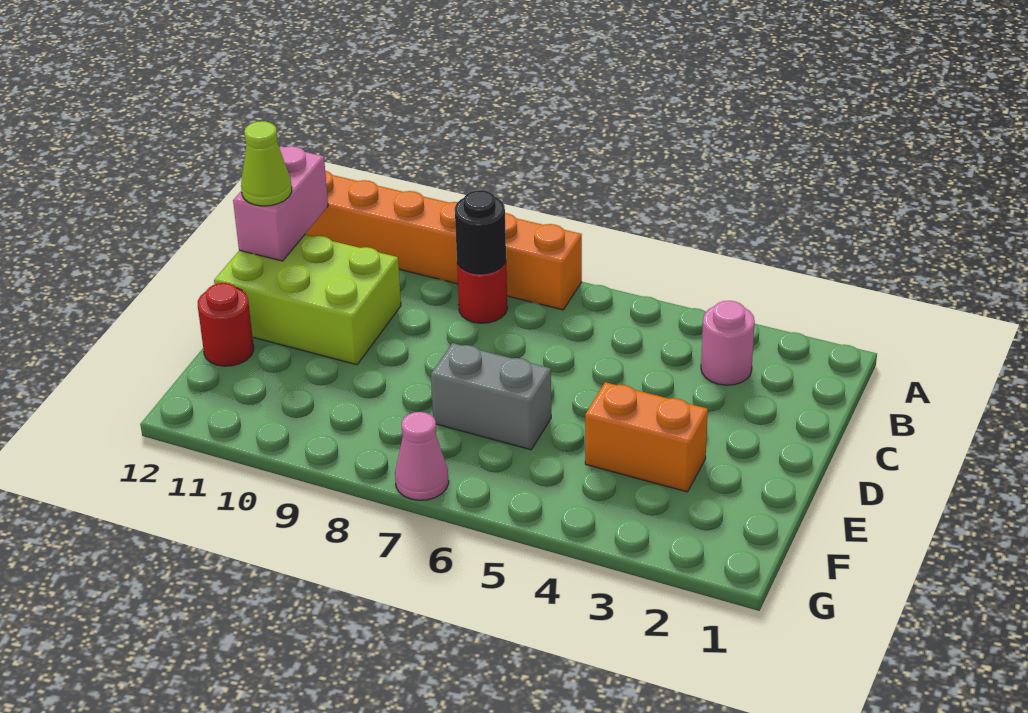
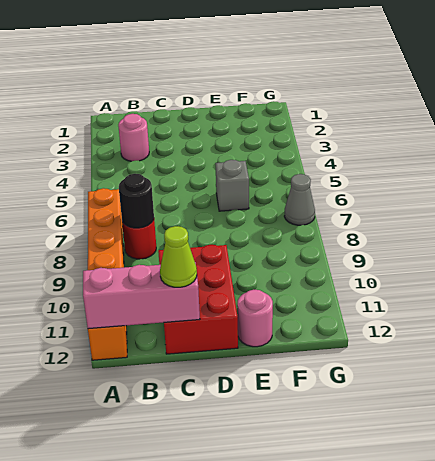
pink 1x2 brick [233,146,328,261] -> pink 1x3 brick [83,262,200,329]
lime 2x3 brick [214,234,401,365] -> red 2x3 brick [158,245,238,354]
orange 1x2 brick [585,382,708,492] -> none
grey 1x2 brick [431,343,551,450] -> grey 1x1 brick [215,160,249,211]
red 1x1 round brick [198,283,254,366] -> pink 1x1 round brick [237,290,273,347]
pink 1x1 cone [395,412,449,500] -> grey 1x1 cone [284,174,315,225]

